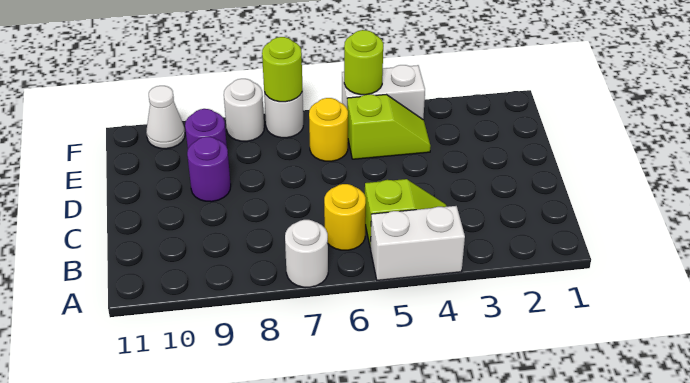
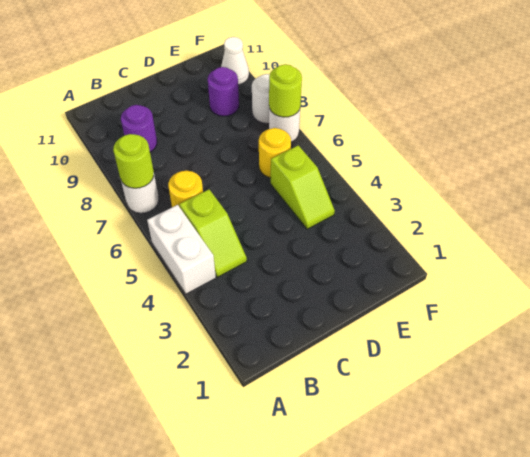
purple 1x1 round brick [187,137,231,202] -> purple 1x1 round brick moved to [121,105,157,152]
white 1x2 brick [342,65,425,119] -> none
lime 1x1 round brick [344,30,383,95] -> lime 1x1 round brick moved to [113,134,154,188]

